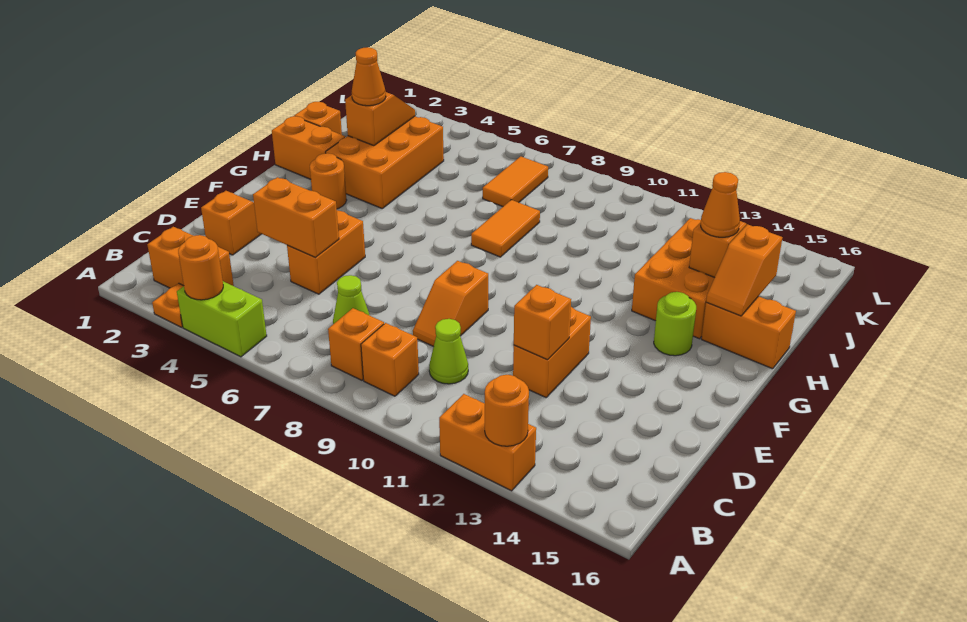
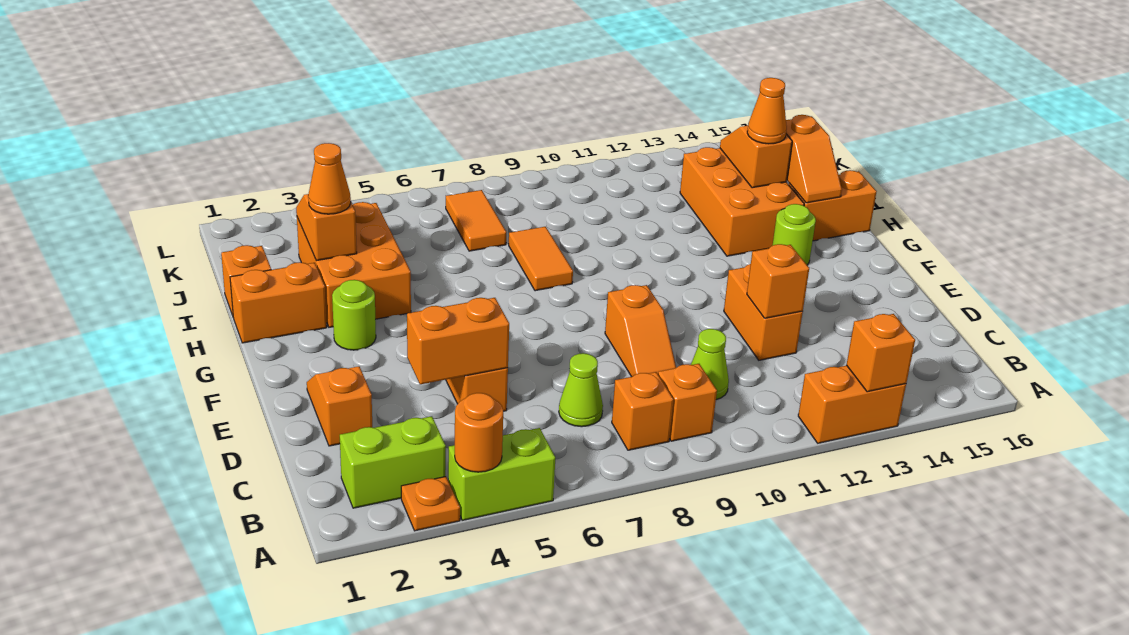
orange 1x1 round brick [485,375,529,446] -> orange 1x1 brick [847,314,915,392]
orange 1x2 brick [147,227,234,288] -> lime 1x2 brick [340,416,446,508]
orange 1x1 round brick [310,153,347,209] -> lime 1x1 round brick [332,280,376,350]

